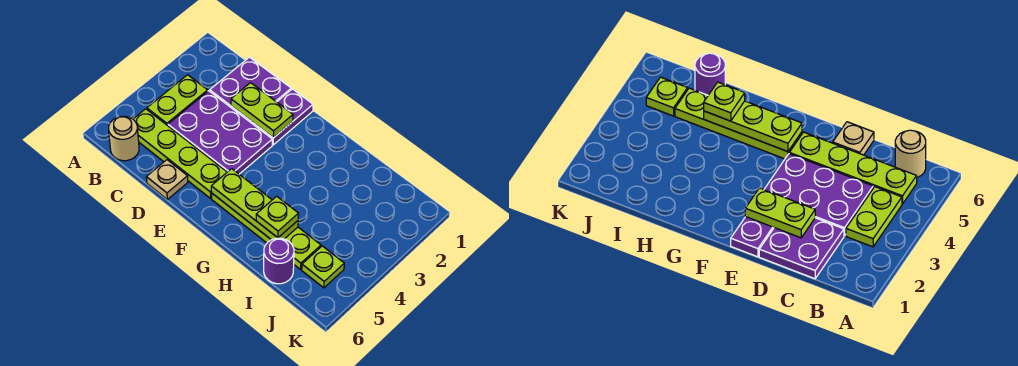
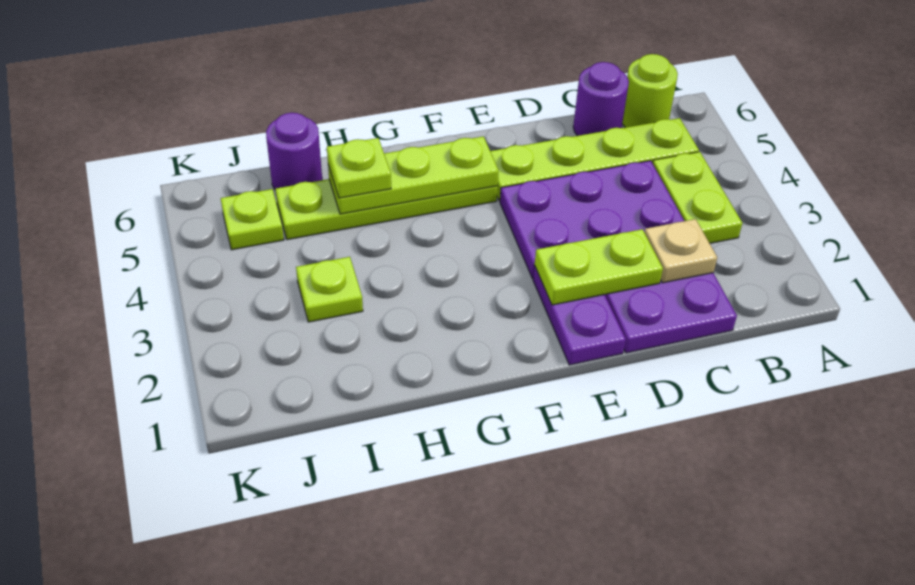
tan 1x1 round brick [109,116,139,161] -> lime 1x1 round brick [622,54,678,127]
none -> purple 1x1 round brick [573,62,629,136]
tan 1x1 plate [146,160,188,199] -> tan 1x1 plate moved to [644,219,717,283]
none -> lime 1x1 plate [296,257,363,322]

